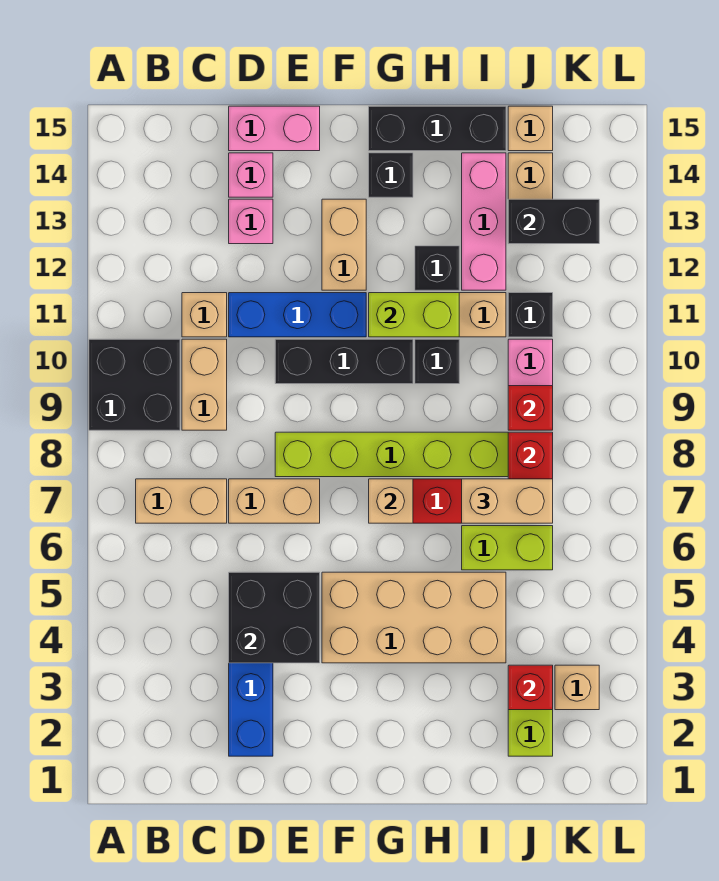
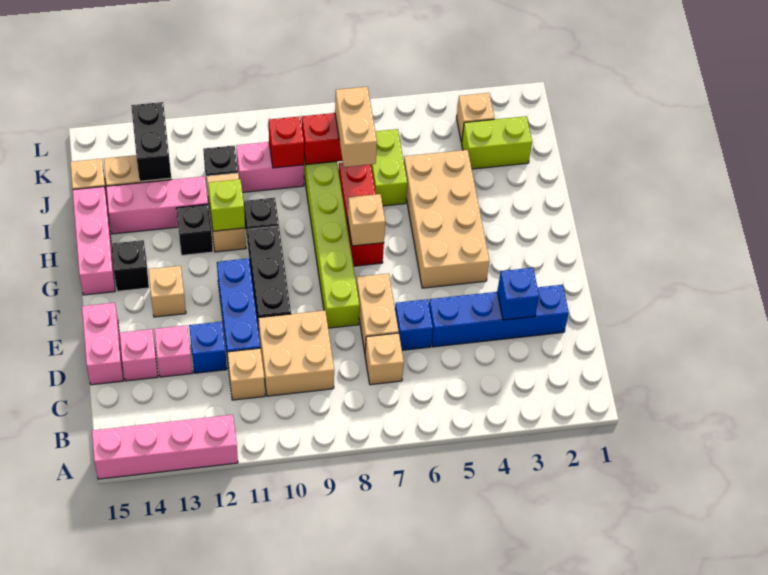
black 2x2 brick [89,339,180,430] -> none
none -> pink 1x4 brick [92,415,238,479]
tan 1x2 brick [136,479,227,523] -> tan 1x1 brick [365,333,404,385]
tan 1x2 brick [182,339,227,430] -> tan 2x2 brick [258,310,334,396]
none -> blue 1x1 brick [497,268,539,320]
black 2x2 brick [229,572,320,663] -> none
none -> blue 1x1 brick [395,299,433,350]
none -> blue 1x1 brick [189,322,227,373]
tan 1x2 brick [322,199,366,290] -> tan 1x1 brick [148,266,186,317]
lime 1x2 brick [369,293,459,337] -> lime 1x1 brick [208,179,245,231]
black 1x3 brick [369,106,506,151] -> pink 1x3 brick [73,186,115,295]
red 1x1 brick [508,665,553,710] -> none

